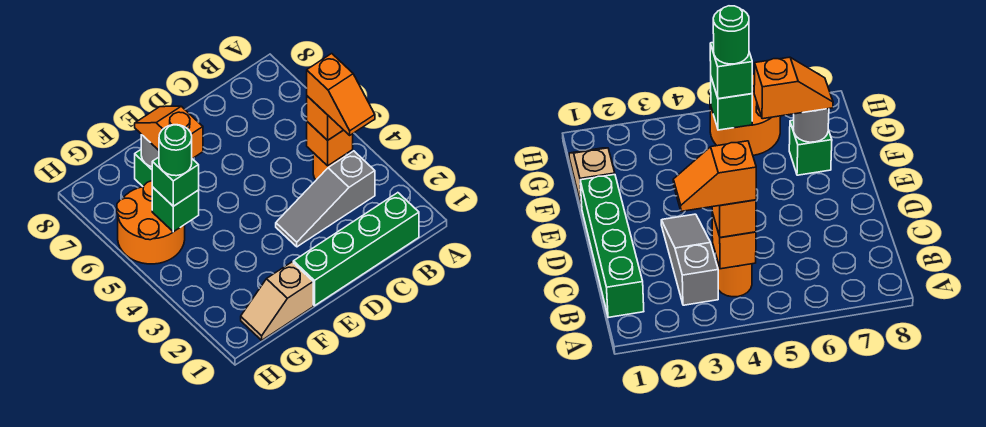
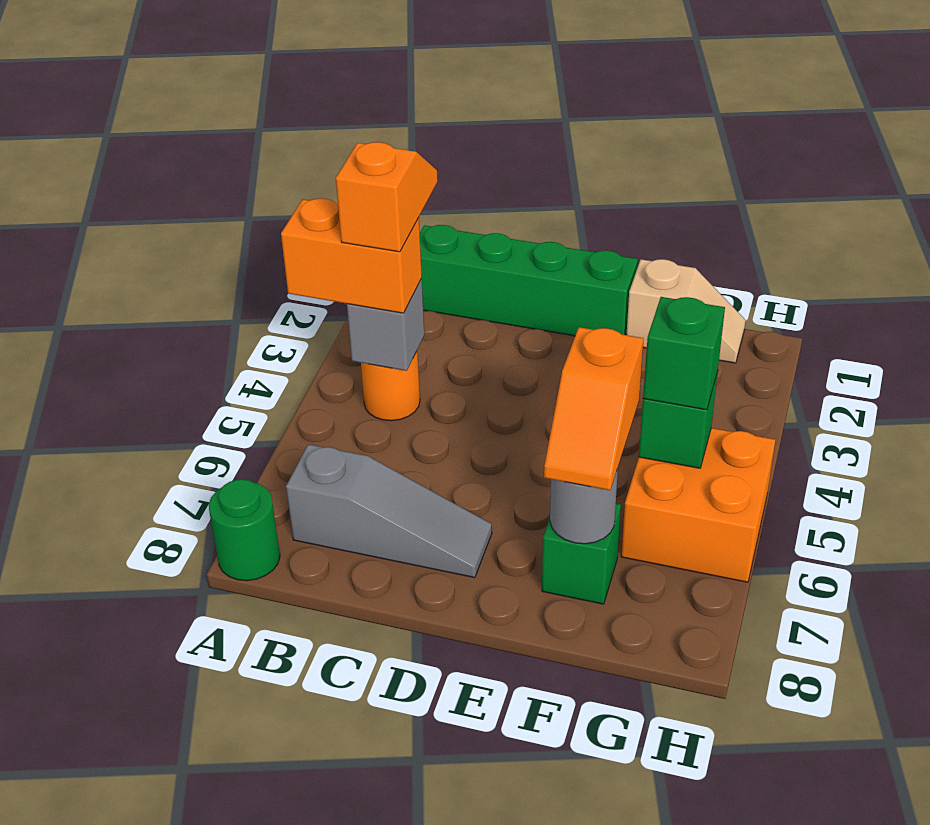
grey 1x3 slope [276,151,375,247] -> grey 1x3 slope moved to [286,444,492,578]
orange 1x1 brick [307,122,353,166] -> grey 1x1 brick [347,279,424,371]
orange 1x1 brick [307,96,343,140] -> orange 1x2 brick [281,198,422,313]
orange 2x2 round brick [117,181,185,264] -> orange 2x2 brick [621,428,775,582]
green 1x1 round brick [159,125,192,176] -> green 1x1 round brick moved to [209,479,280,581]

